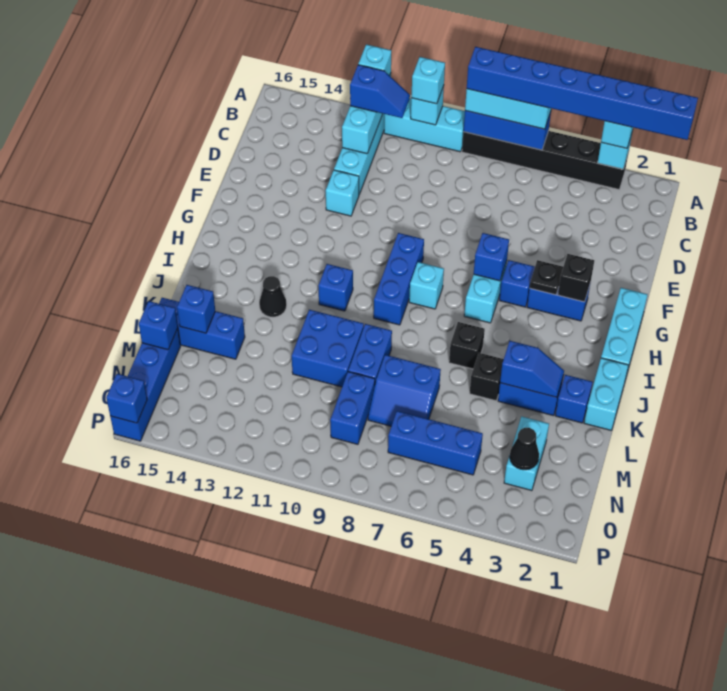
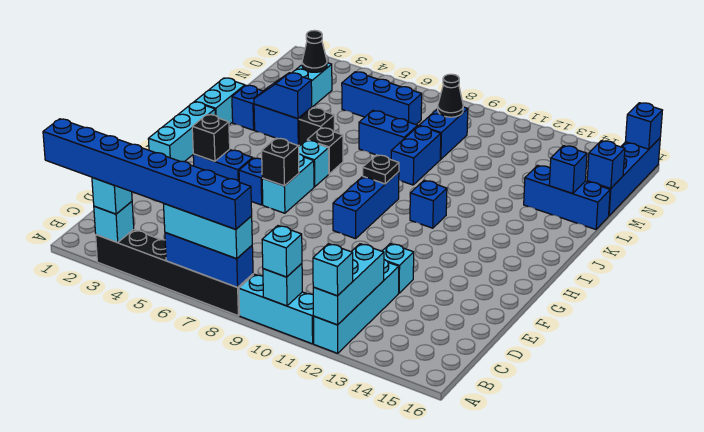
blue 1x2 slope [350,65,410,118] -> none
black 1x1 plate [530,260,563,295] -> black 1x1 plate moved to [363,155,399,184]
blue 1x1 brick [474,233,509,281] -> black 1x1 brick [262,138,299,186]
cyan 1x1 brick [409,262,444,309] -> cyan 1x1 brick moved to [299,140,329,187]
black 1x1 cone [259,276,287,317] -> black 1x1 cone moved to [438,74,463,117]
blue 2x2 brick [292,310,364,387] -> none

